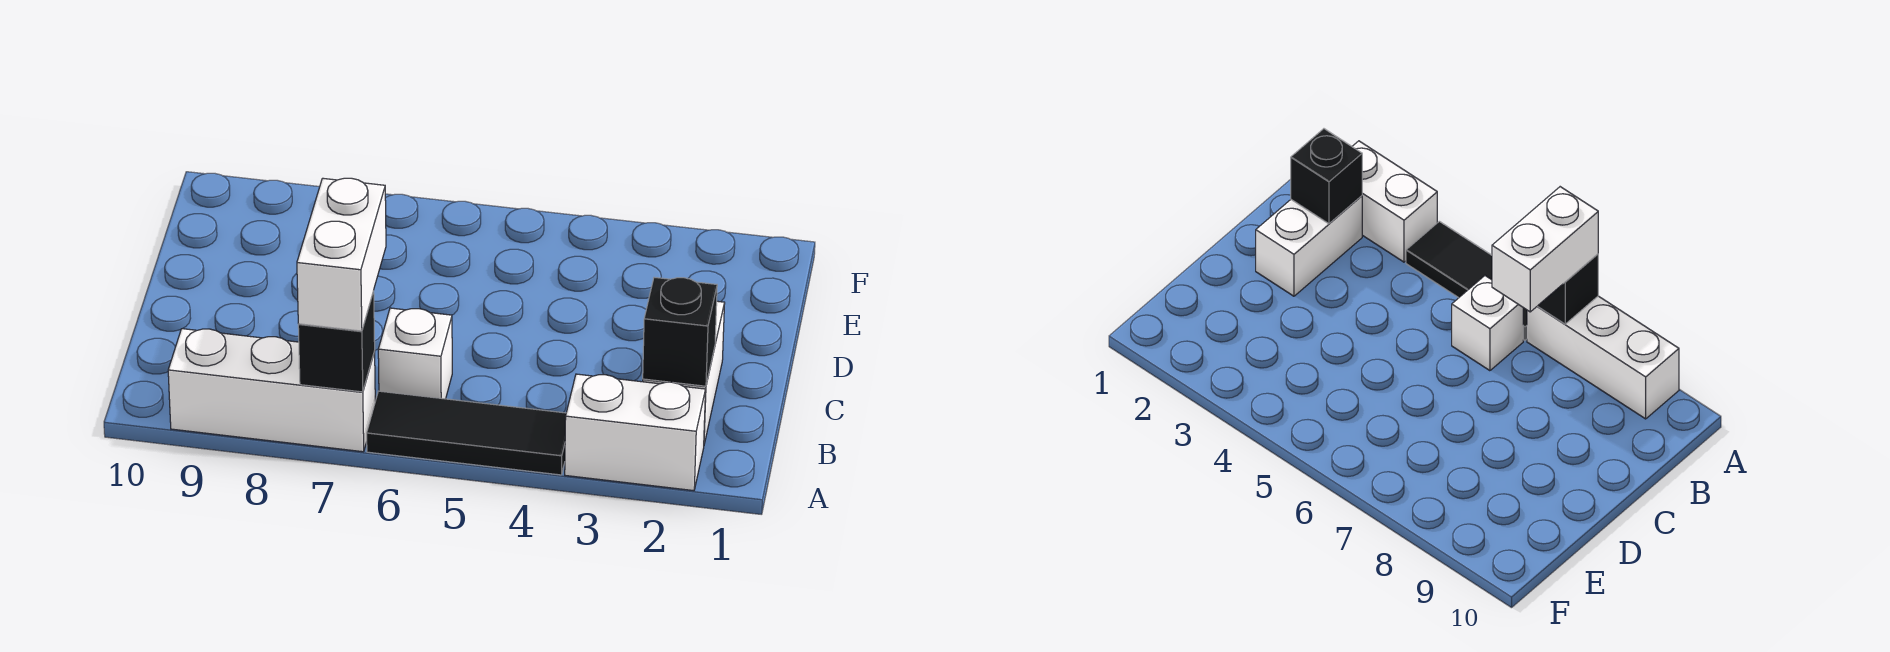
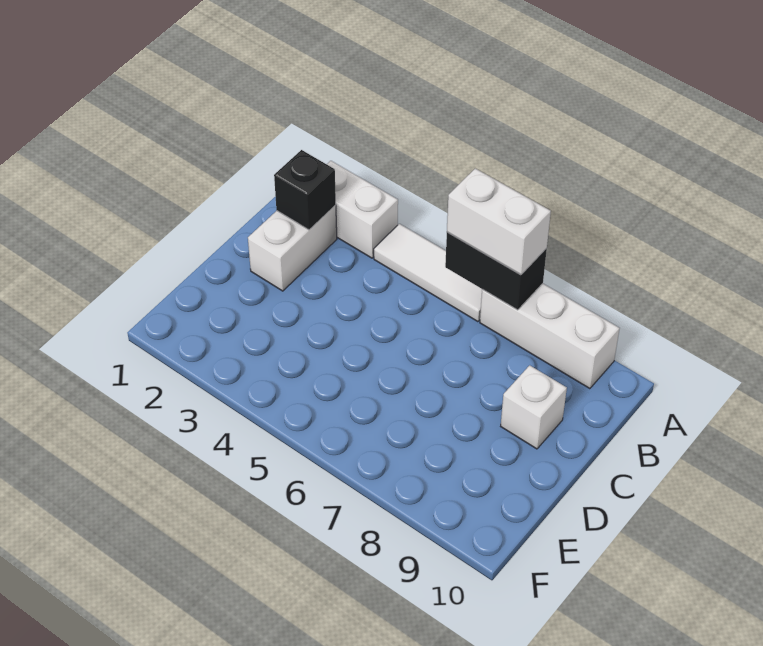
black 1x3 tile [367,391,566,475] -> white 1x3 tile [374,224,482,322]
black 1x1 brick [298,291,375,392] -> black 1x2 brick [445,232,547,310]
white 1x2 brick [297,178,386,331] -> white 1x2 brick turned to [447,168,551,274]
white 1x1 brick [378,308,452,399] -> white 1x1 brick moved to [501,365,567,449]

